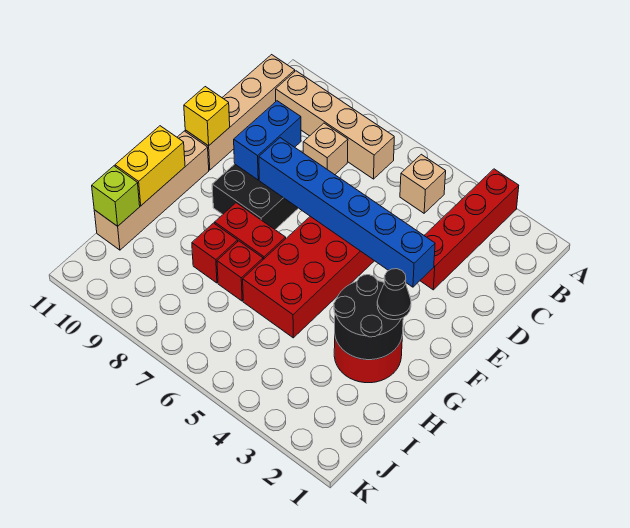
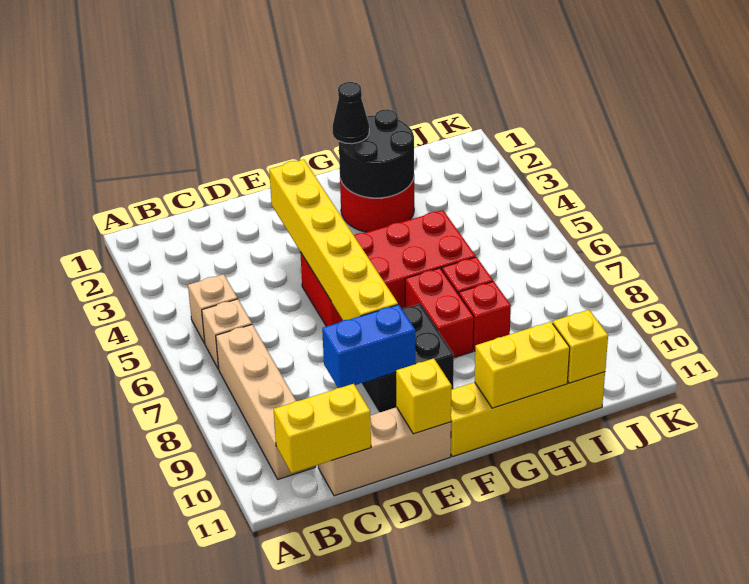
red 1x4 brick [420,169,519,290] -> none
tan 1x4 brick [185,55,295,170] -> tan 1x3 brick [318,407,451,496]
none -> yellow 1x2 brick [274,384,371,473]
tan 1x1 brick [303,123,348,175] -> tan 1x1 brick moved to [202,299,252,369]
blue 1x6 brick [259,138,435,287] -> yellow 1x6 brick [269,159,398,320]
tan 1x4 brick [94,131,209,250] -> yellow 1x4 brick [451,372,605,457]
lime 1x1 brick [92,166,140,226] -> yellow 1x1 brick [553,310,608,383]

